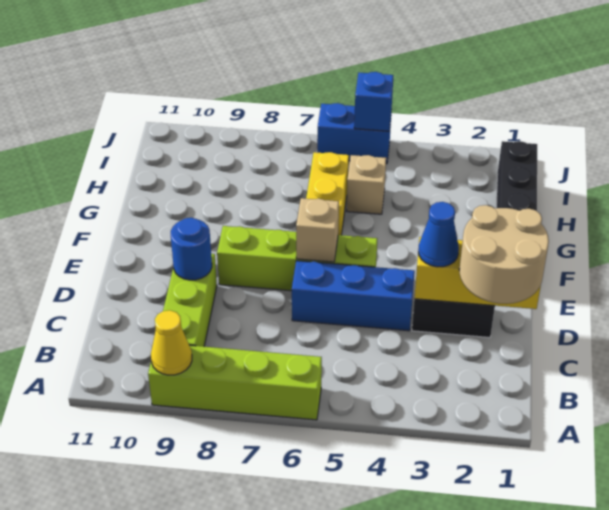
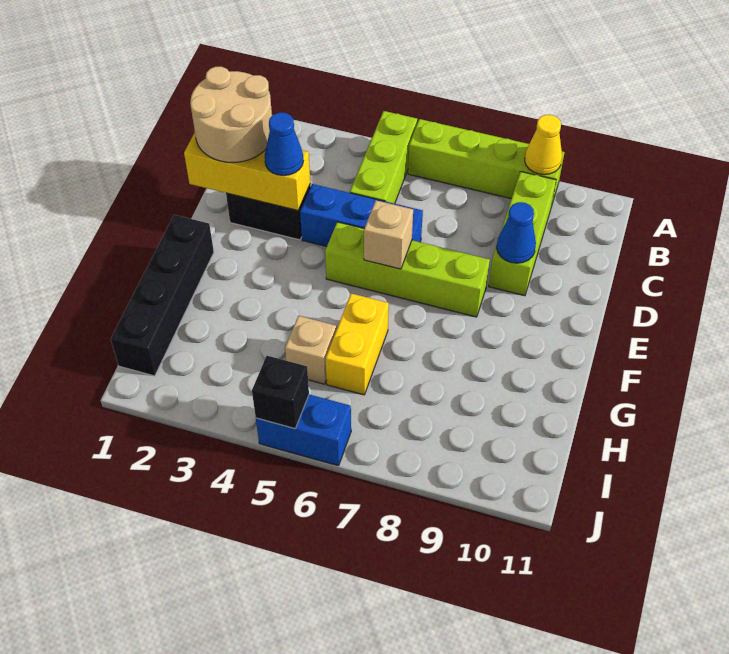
none -> lime 1x3 brick [350,111,417,204]
blue 1x1 round brick [171,218,212,280] -> blue 1x1 cone [497,202,536,263]
blue 1x1 brick [354,72,393,131] -> black 1x1 brick [252,356,309,429]

